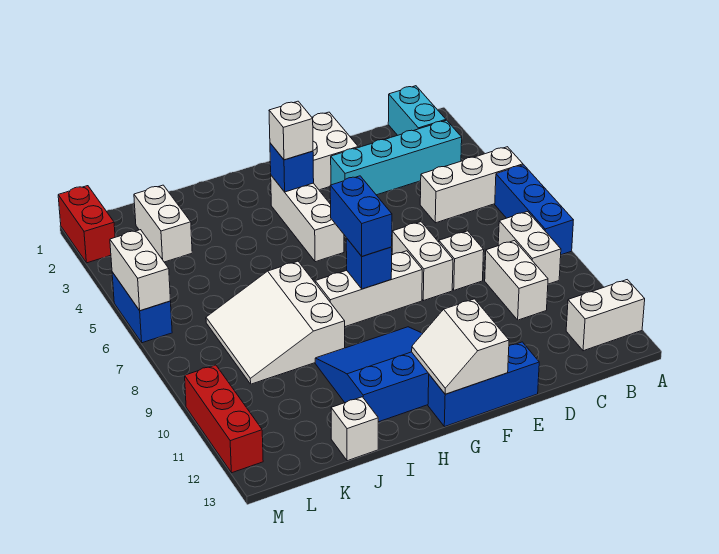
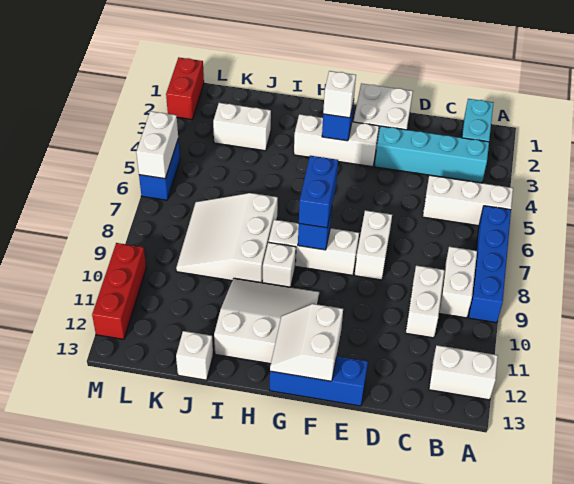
blue 1x3 brick [495,165,573,255] -> blue 1x4 brick [469,206,511,323]
white 1x1 brick [439,231,484,290] -> white 1x1 brick moved to [263,242,296,287]
white 1x3 brick [271,176,344,262] -> white 1x3 brick turned to [294,114,379,167]
blue 3x3 slope [315,327,429,422] -> white 3x3 slope [214,278,319,364]
white 1x2 brick [134,185,192,262] -> white 1x2 brick turned to [213,103,271,151]

